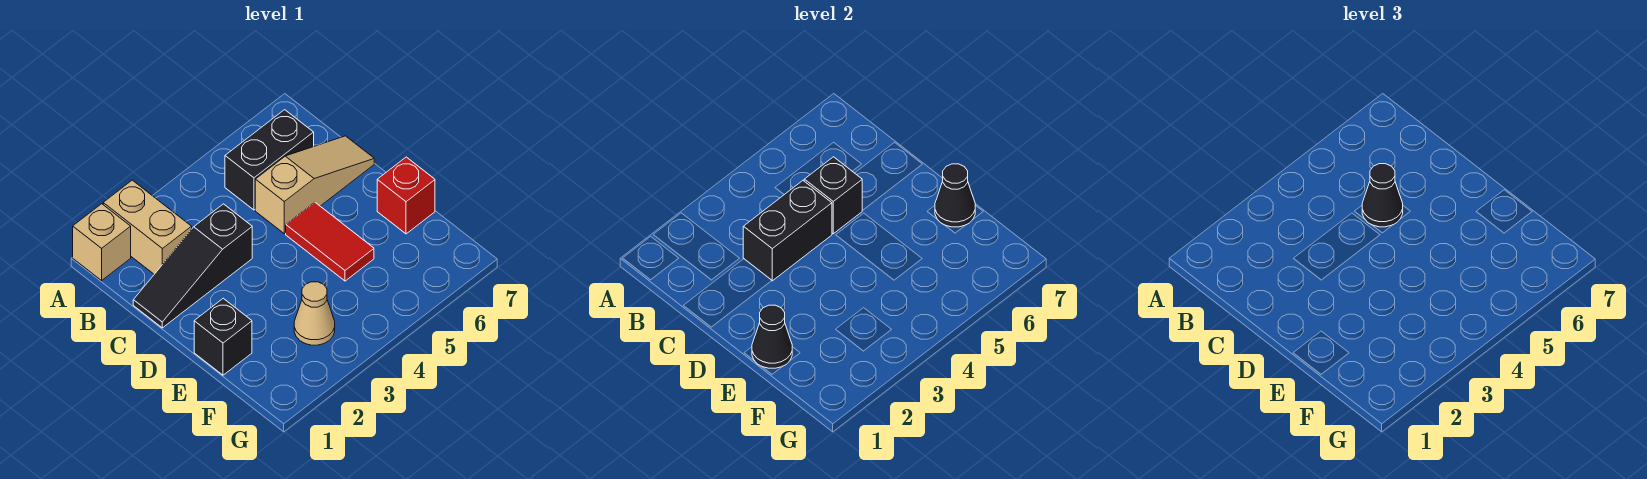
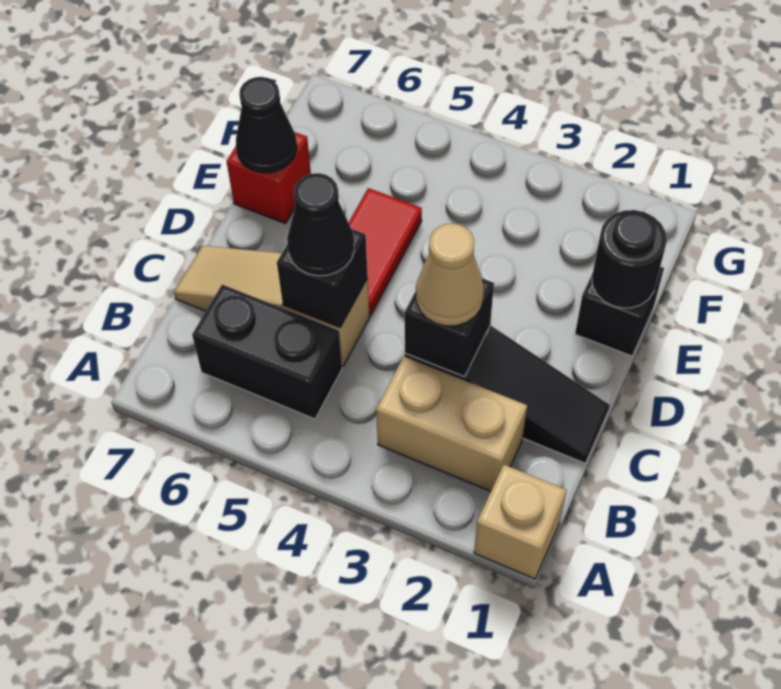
tan 1x2 brick [103,180,192,274] -> tan 1x2 brick turned to [376,356,527,491]
black 1x2 brick [743,181,832,281] -> black 1x1 brick [405,278,494,377]
black 1x1 cone [752,305,792,368] -> black 1x1 round brick [592,210,667,308]
tan 1x1 cone [294,282,335,345] -> tan 1x1 cone moved to [416,223,484,326]

